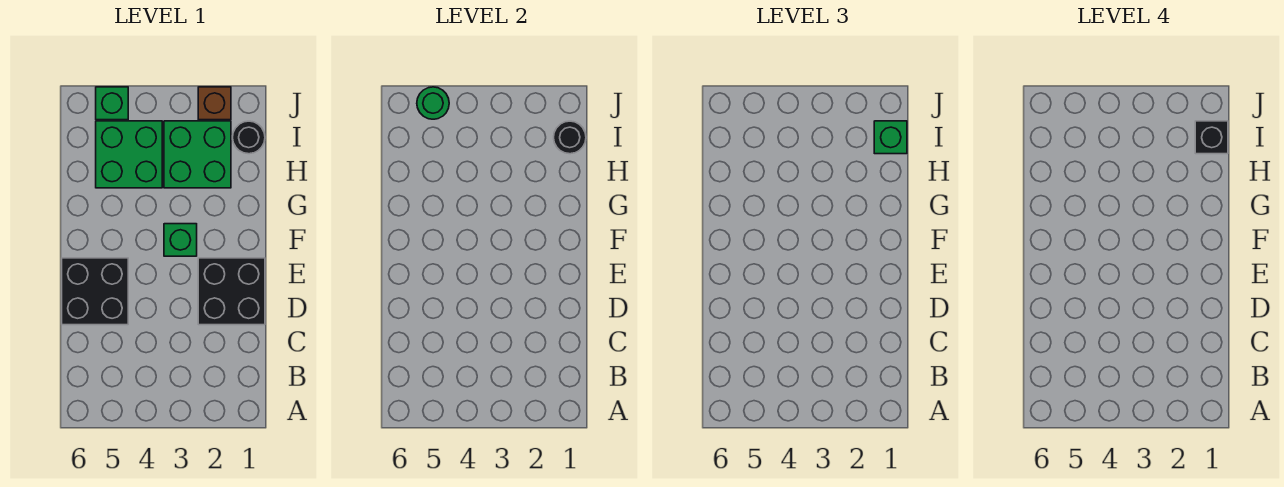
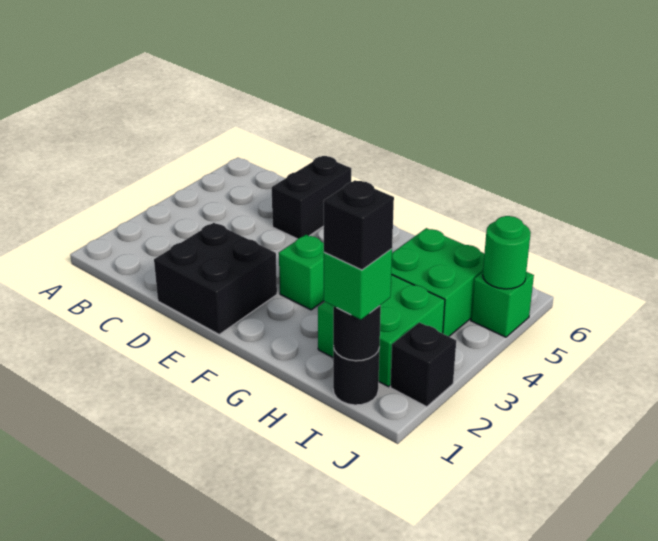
black 2x2 brick [62,258,128,325] -> black 1x2 brick [272,156,351,239]
brown 1x1 brick [198,87,231,120] -> black 1x1 brick [390,322,456,407]

